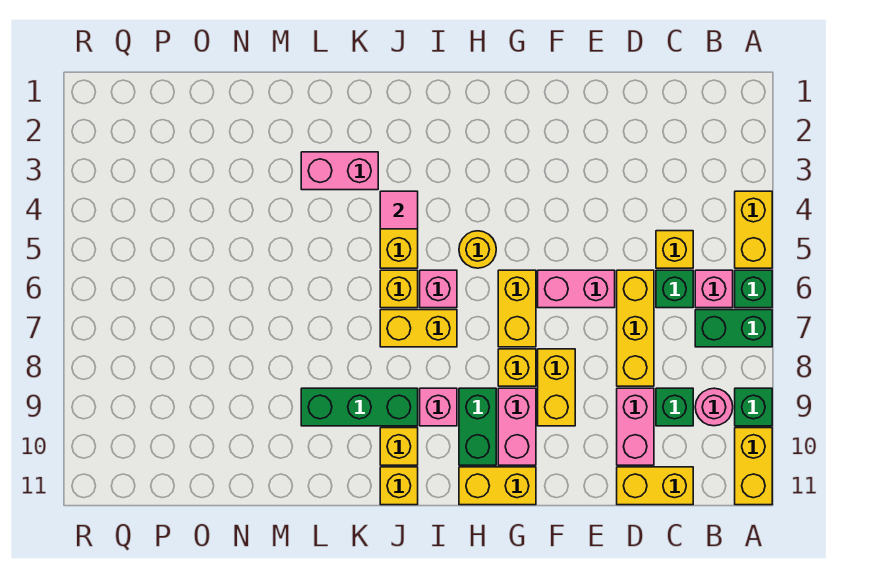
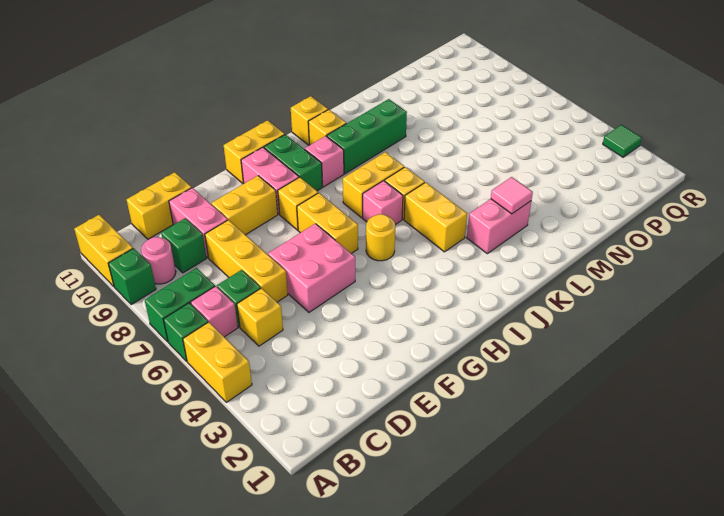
pink 1x2 brick [538,270,615,308] -> pink 2x2 brick [268,224,355,312]
yellow 1x2 brick [538,349,575,426] -> yellow 1x2 brick turned to [211,176,278,235]
pink 1x1 tile [380,191,418,229] -> pink 1x1 tile moved to [491,177,533,214]
none -> green 1x1 tile [603,125,642,157]

